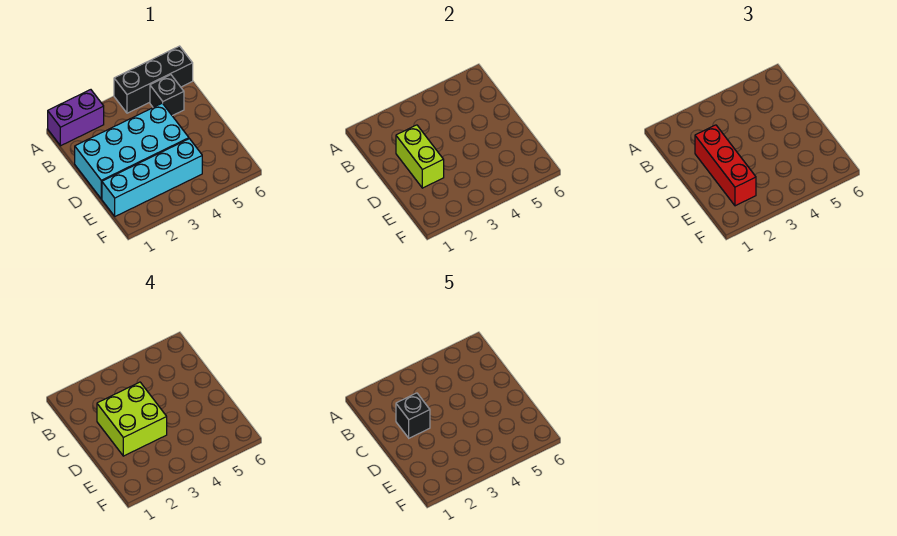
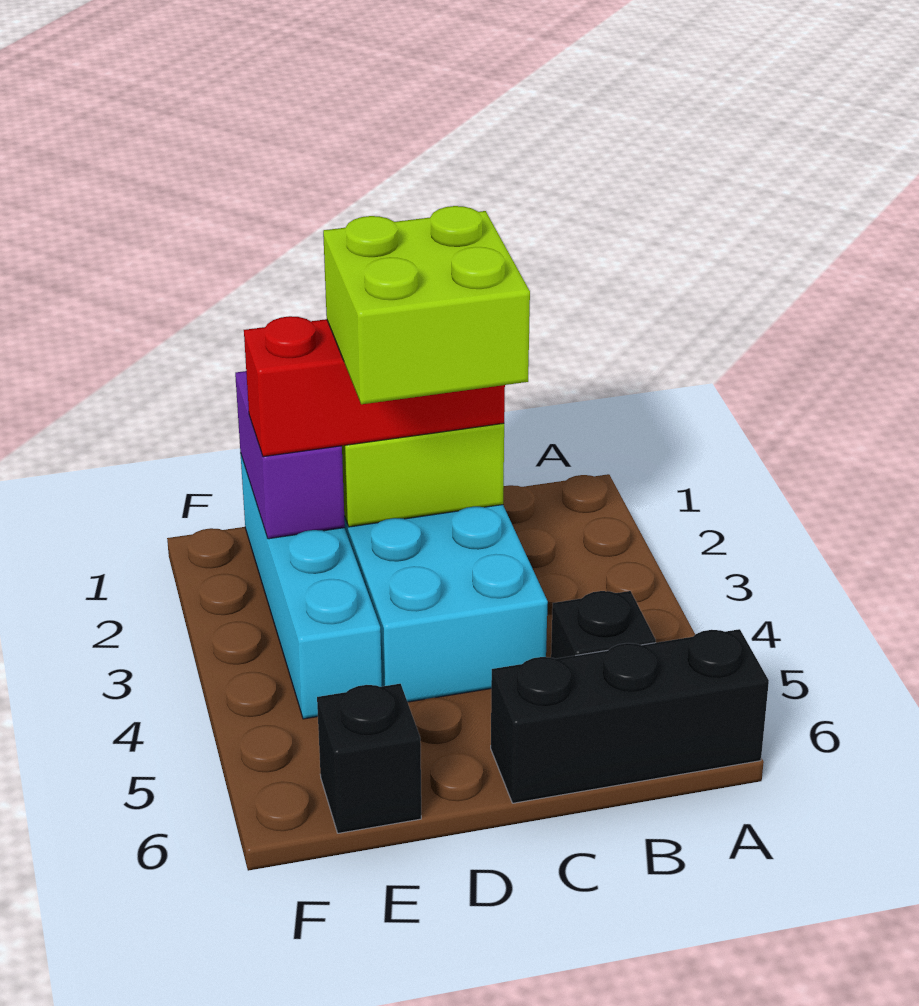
purple 1x2 brick [48,90,104,146] -> purple 1x2 brick moved to [235,371,345,539]
black 1x3 brick [114,46,193,113] -> black 1x3 brick turned to [491,629,769,803]
black 1x1 brick [396,393,430,438] -> black 1x1 brick moved to [317,684,421,833]

